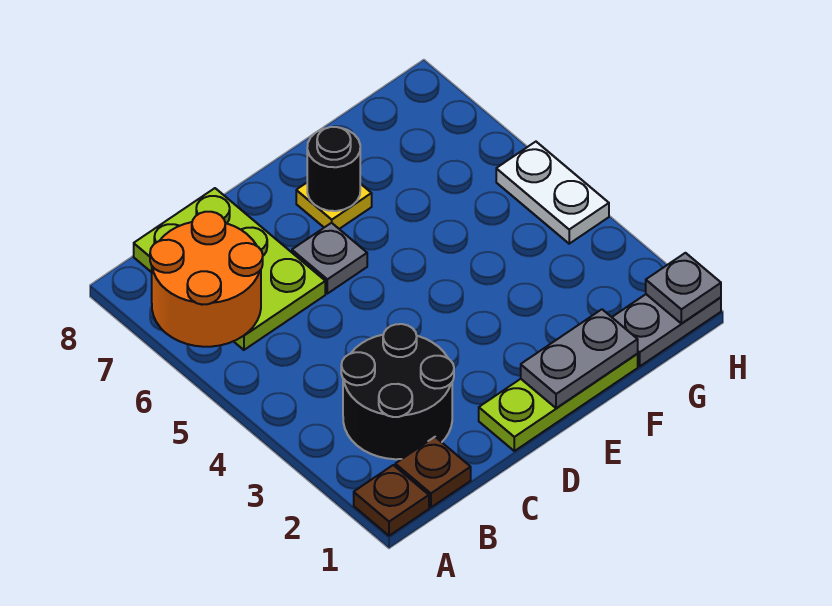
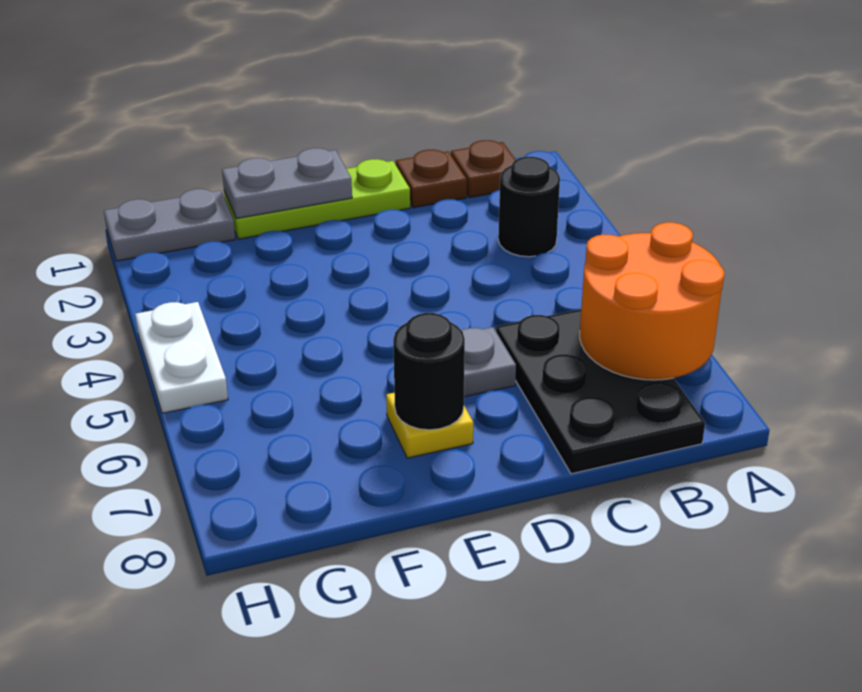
brown 1x1 plate [354,465,429,536] -> brown 1x1 plate moved to [396,150,467,208]
black 2x2 round brick [341,324,454,459] -> black 1x1 round brick [498,157,560,257]
lime 2x3 plate [134,188,325,350] -> black 2x3 plate [496,309,705,474]
grey 1x1 plate [646,253,721,323] -> none

